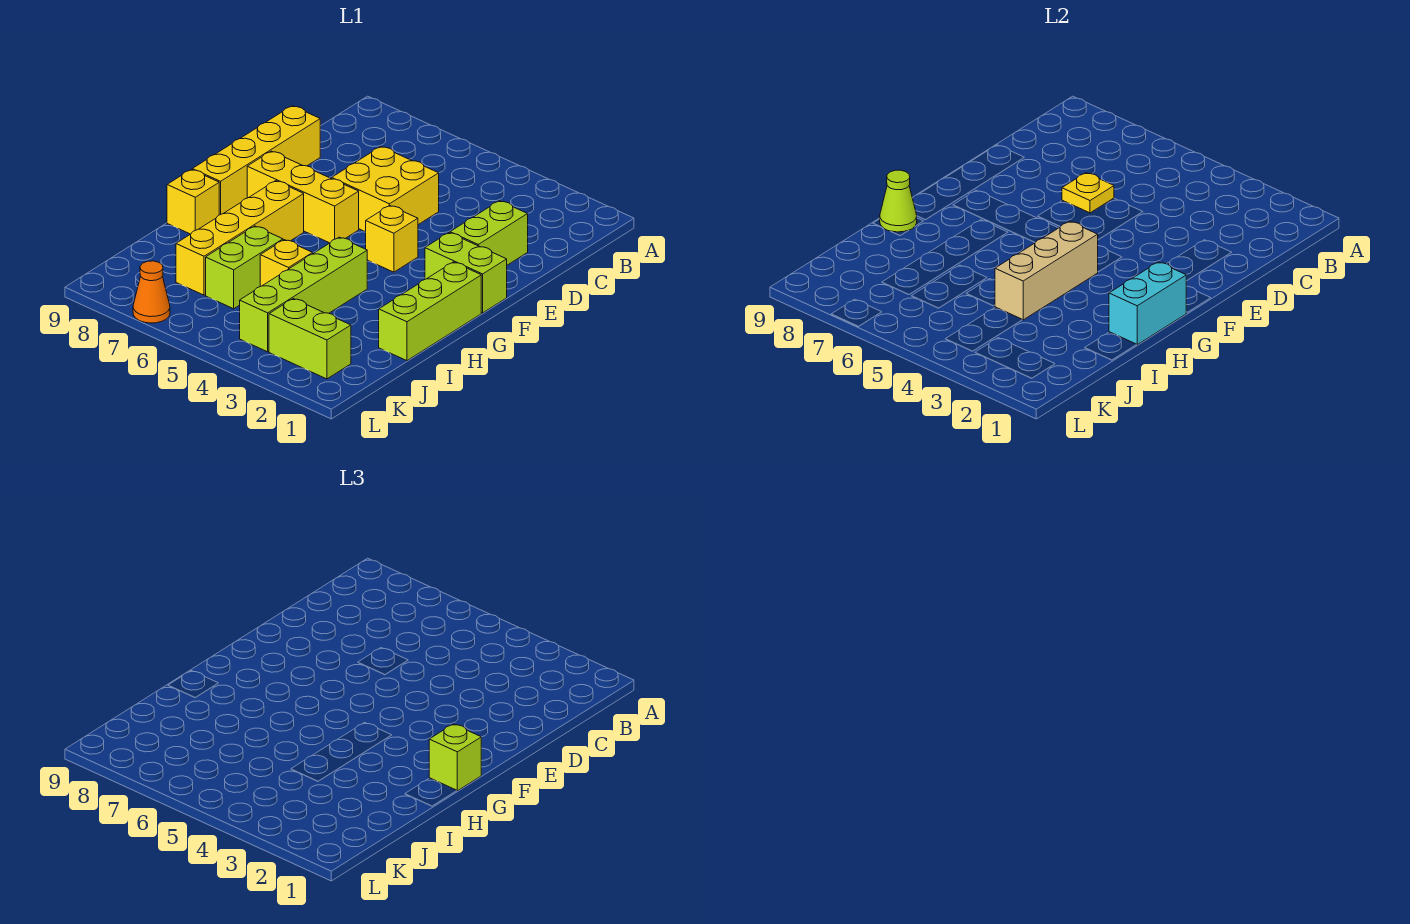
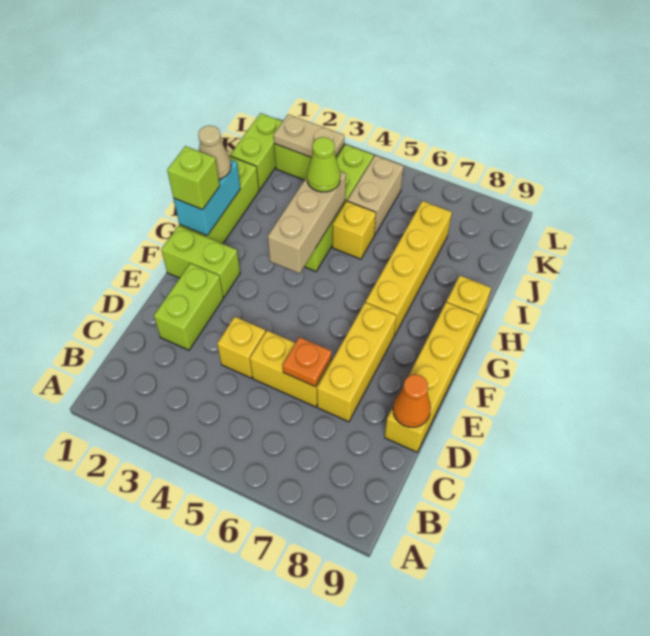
yellow 2x2 brick [332,147,439,232] -> yellow 1x2 brick [250,331,331,407]
yellow 1x1 plate [1062,173,1114,213] -> orange 1x1 plate [282,337,332,386]
yellow 1x1 brick [366,205,418,272] -> yellow 1x1 brick moved to [217,317,265,378]
yellow 1x3 brick [247,151,359,243] -> yellow 1x3 brick turned to [317,302,396,422]
none -> tan 1x1 cone [198,125,231,179]
lime 1x1 cone [880,170,917,232] -> lime 1x1 cone moved to [307,137,340,192]
lime 1x2 brick [206,226,283,309] -> lime 1x2 brick moved to [230,113,283,190]
none -> tan 1x2 brick [347,155,403,235]
none -> tan 1x2 plate [274,114,344,157]
orange 1x1 cone [133,261,170,323] -> orange 1x1 cone moved to [393,374,431,427]

